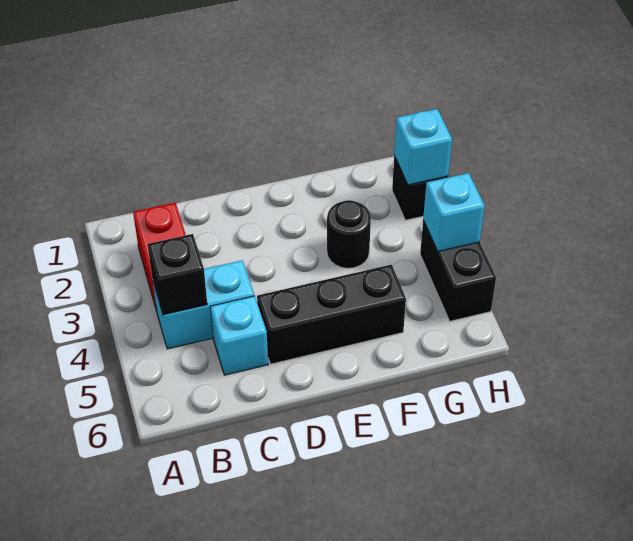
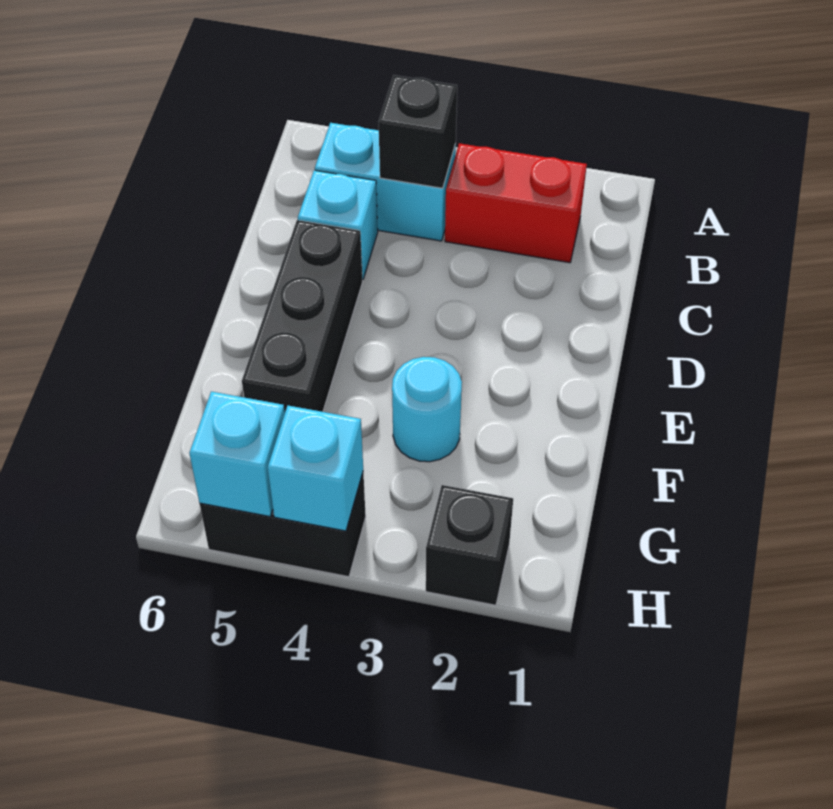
cyan 1x2 brick [153,260,254,349] -> cyan 1x2 brick turned to [315,123,456,241]
black 1x1 round brick [327,200,371,268] -> cyan 1x1 round brick [392,357,462,462]
cyan 1x1 brick [394,109,452,185] -> cyan 1x1 brick moved to [189,392,285,517]

